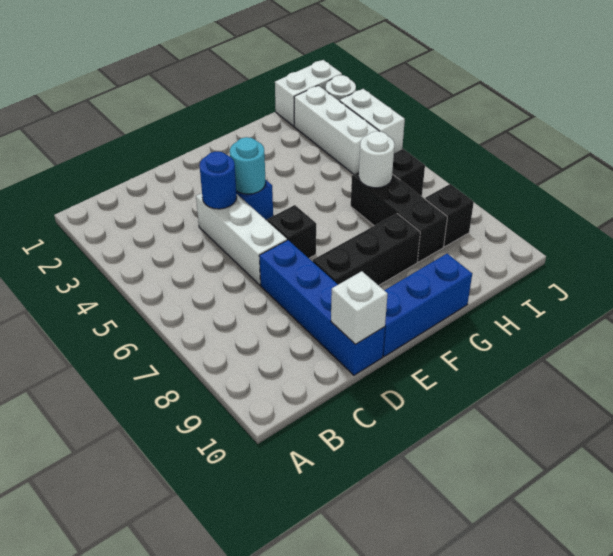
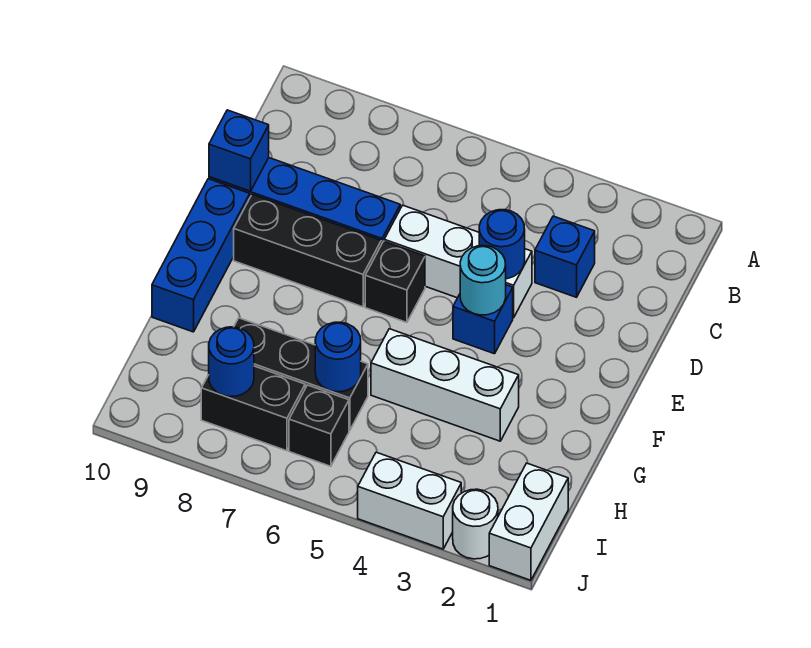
none -> blue 1x1 brick [535,216,595,297]
white 1x1 brick [331,271,388,344] -> blue 1x1 brick [209,110,269,191]
black 1x3 brick [313,214,420,285] -> black 1x3 brick turned to [234,194,381,307]
white 1x1 round brick [359,131,395,188] -> blue 1x1 round brick [315,322,361,392]
white 1x3 brick [294,86,379,174] -> white 1x3 brick moved to [371,329,519,441]
black 1x1 brick [425,184,474,247] -> black 1x2 brick [201,366,305,451]
none -> blue 1x1 round brick [209,327,254,397]

